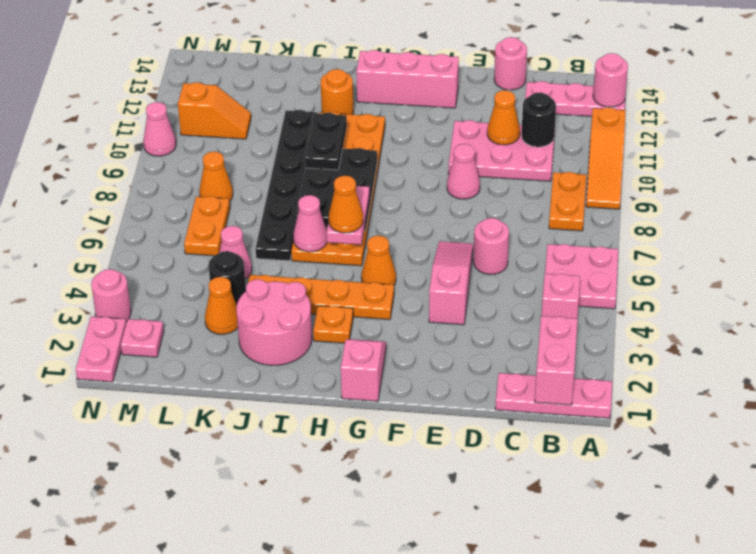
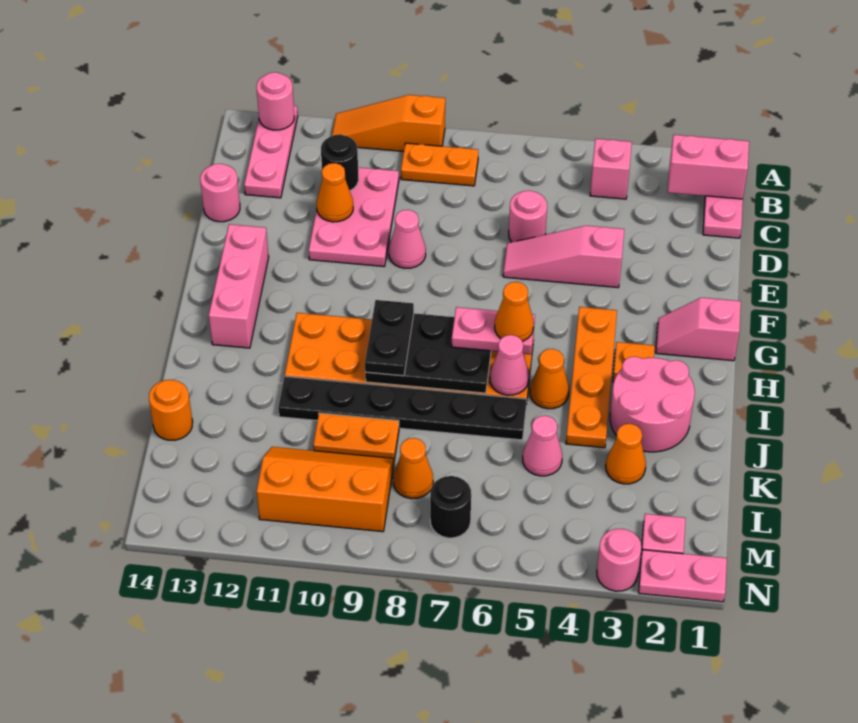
pink 2x2 plate [545,244,618,309] -> none
orange 1x3 slope [586,107,626,209] -> orange 1x3 slope turned to [332,95,445,152]
orange 1x1 cone [361,236,396,285] -> orange 1x1 cone moved to [530,349,569,409]
black 1x2 plate [305,113,347,170] -> black 1x2 plate turned to [365,300,414,376]
orange 1x1 round brick [321,69,354,115] -> orange 1x1 round brick moved to [149,380,193,440]
black 1x1 round brick [209,251,246,305] -> black 1x1 round brick moved to [430,476,471,538]
orange 1x2 plate [184,196,230,256] -> orange 1x2 plate moved to [313,413,399,460]
orange 1x2 slope [178,82,251,139] -> orange 2x3 slope [256,447,394,532]
pink 1x1 cone [143,102,176,156] -> none

